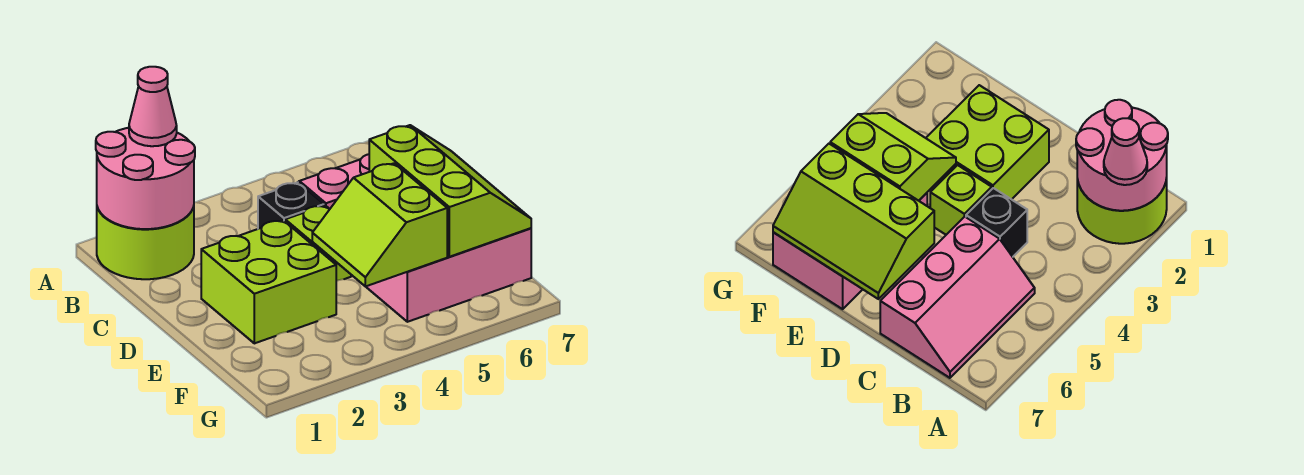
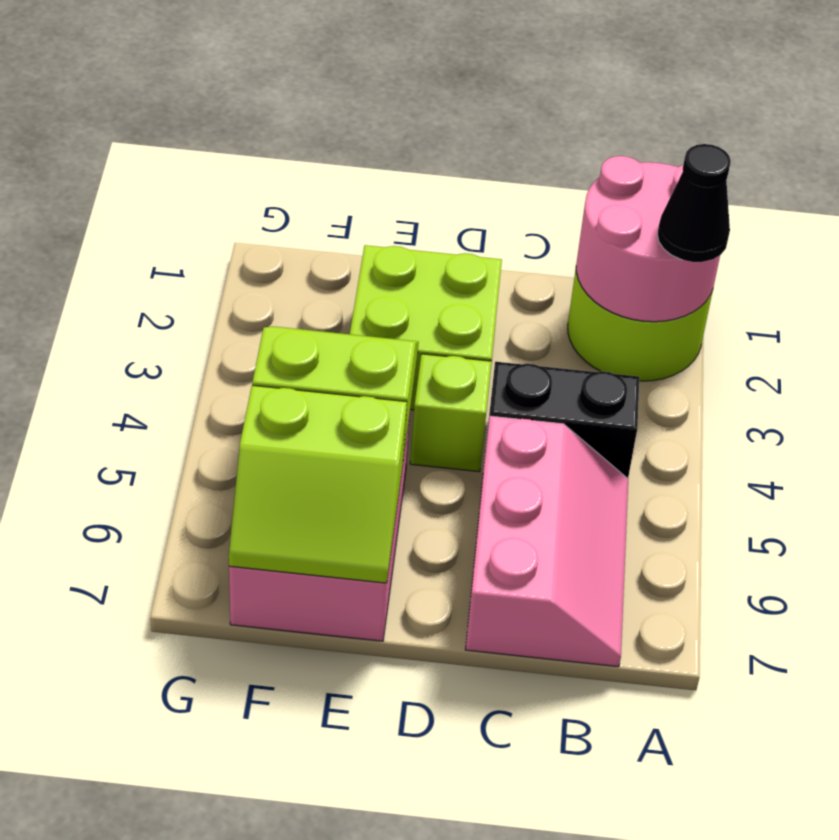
pink 1x1 cone [129,67,177,146] -> black 1x1 cone [657,144,731,262]
black 1x1 brick [258,182,324,229] -> black 1x2 brick [484,362,639,479]
lime 2x3 slope [369,125,531,257] -> lime 2x2 slope [229,385,407,583]

